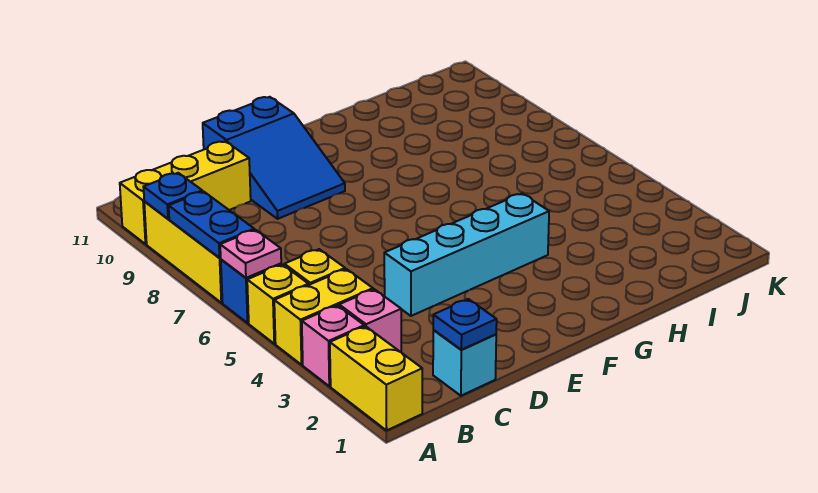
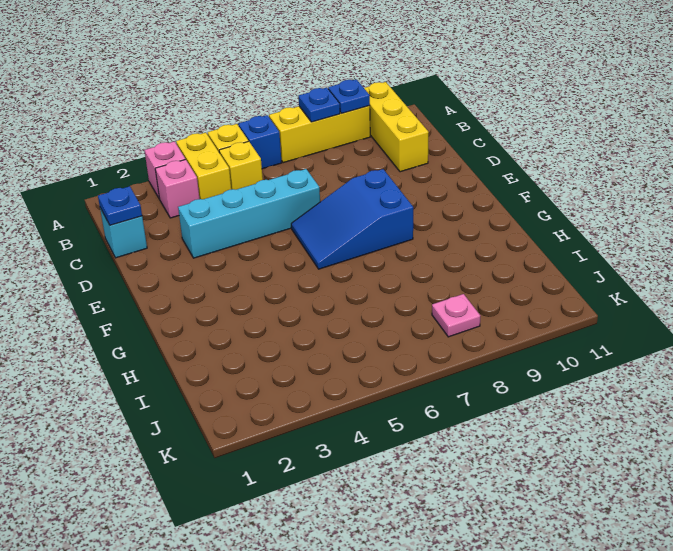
yellow 1x2 brick [330,326,422,430] -> none
pink 1x1 plate [220,230,281,278] -> pink 1x1 plate moved to [432,294,480,337]
blue 1x2 plate [169,191,254,258] -> blue 1x1 plate [298,88,340,122]
cyan 1x4 brick [384,193,549,316] -> cyan 1x4 brick turned to [178,169,320,258]
blue 2x3 slope [203,97,345,219] -> blue 2x3 slope moved to [291,169,413,269]

